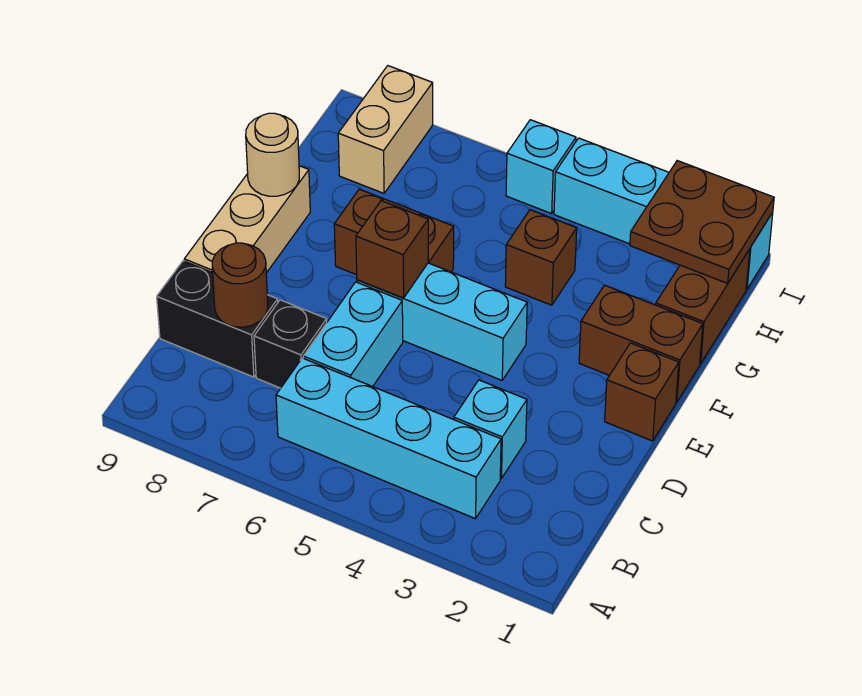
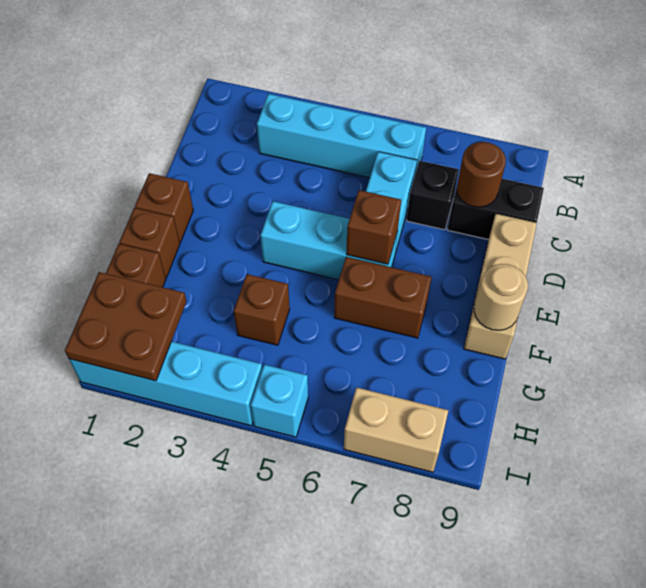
cyan 1x1 brick [454,380,527,478] -> none
brown 1x2 brick [579,285,703,402] -> brown 1x1 brick [119,208,180,278]
tan 1x2 brick [338,66,433,193] -> tan 1x2 brick turned to [344,387,448,472]

